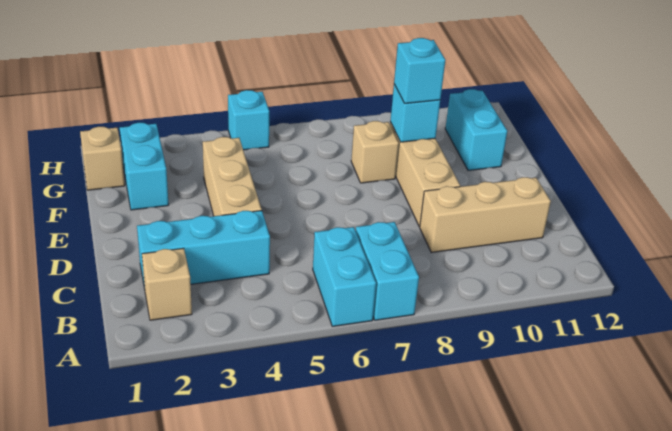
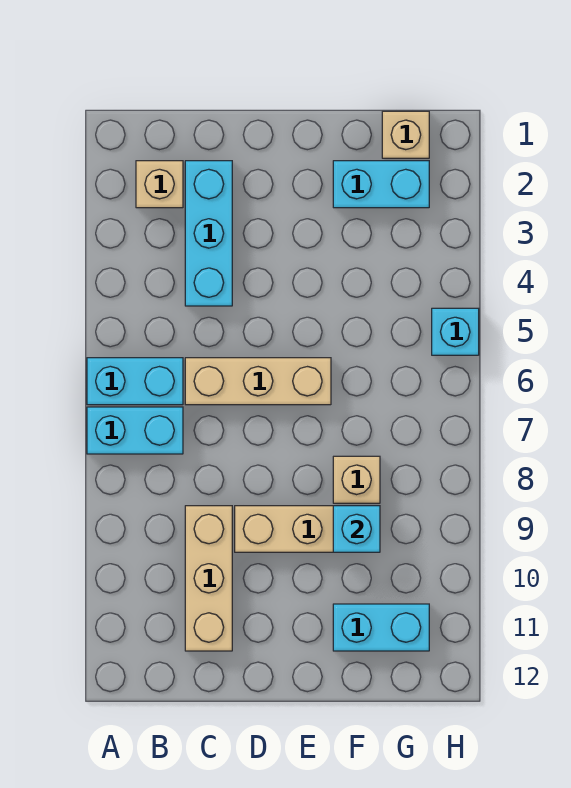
tan 1x3 brick [203,137,262,216] -> tan 1x3 brick moved to [185,358,331,405]
cyan 1x1 brick [394,38,445,103] -> none

